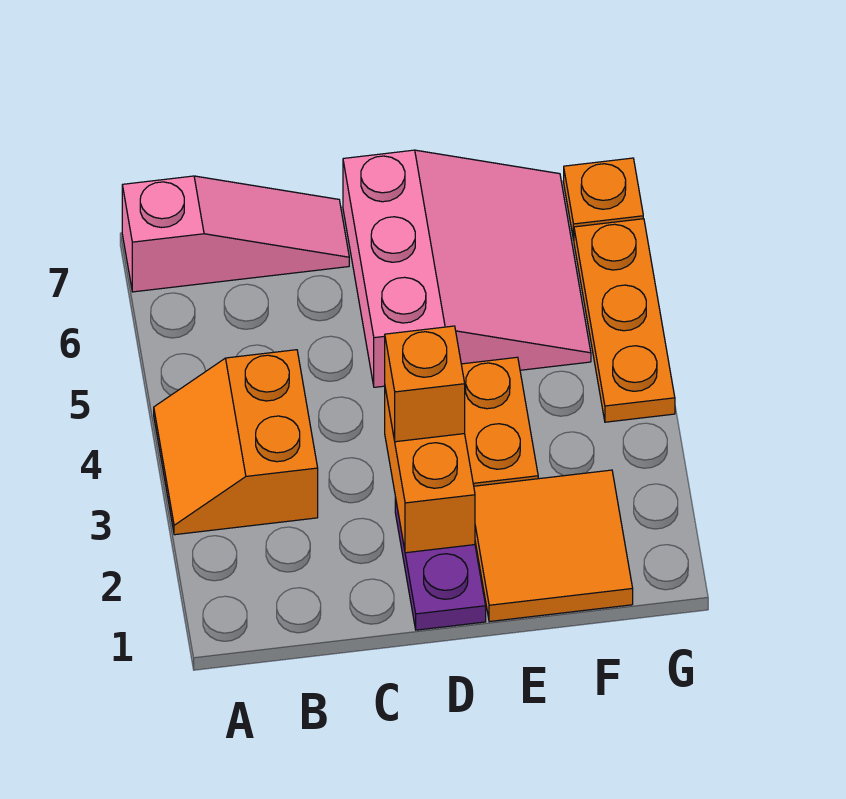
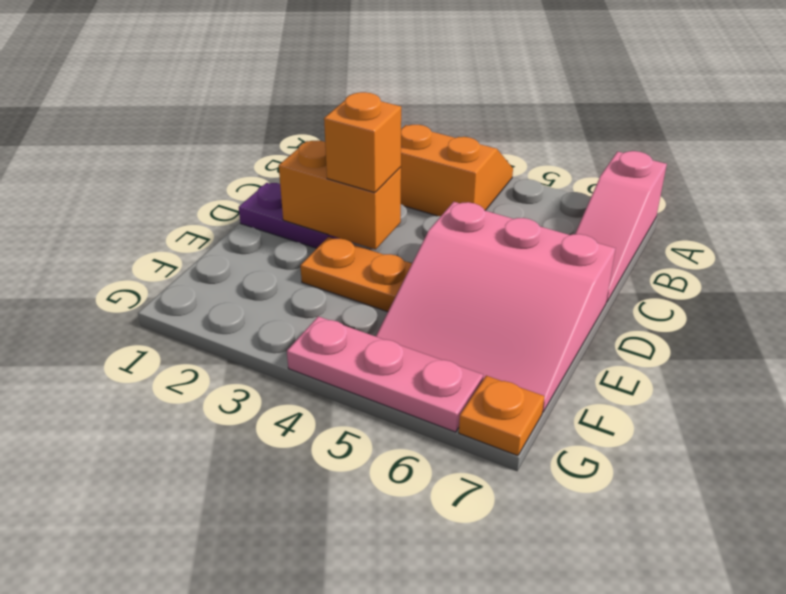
orange 2x2 tile [474,470,633,622] -> none
orange 1x3 plate [574,219,675,422] -> pink 1x3 plate [287,316,483,432]

